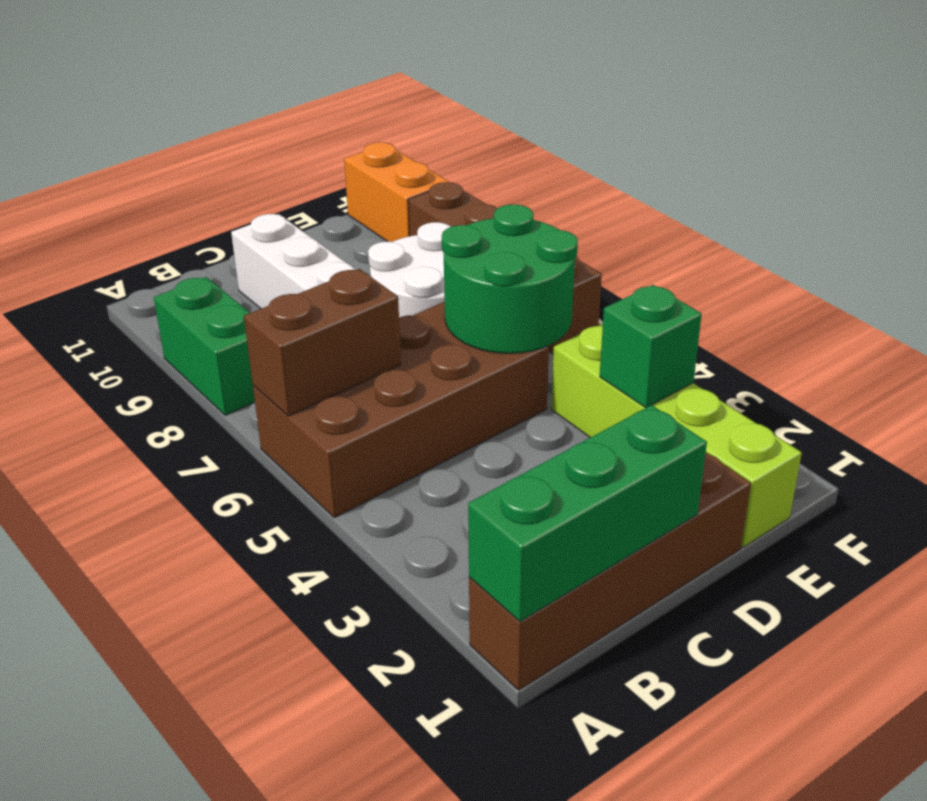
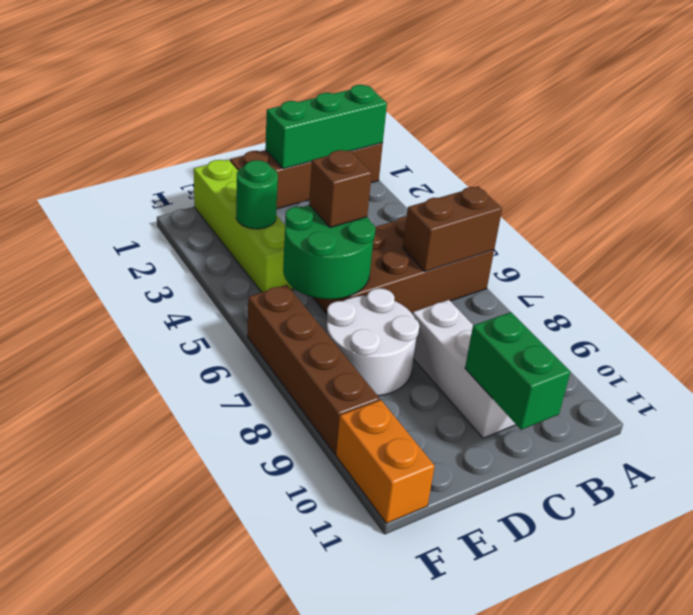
green 1x2 brick [154,277,255,415] -> green 1x2 brick moved to [465,312,570,430]
none -> brown 1x1 brick [309,150,372,227]
green 1x1 brick [600,285,702,408] -> green 1x1 round brick [236,160,278,229]

